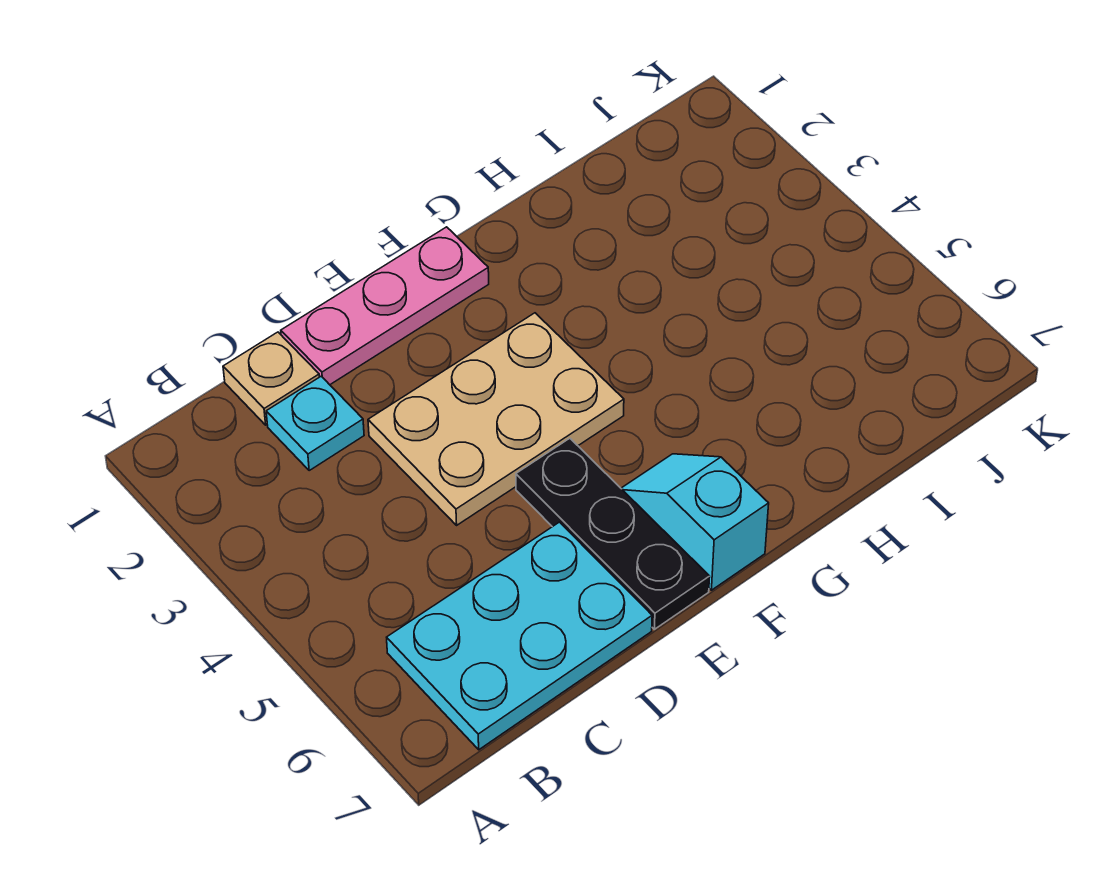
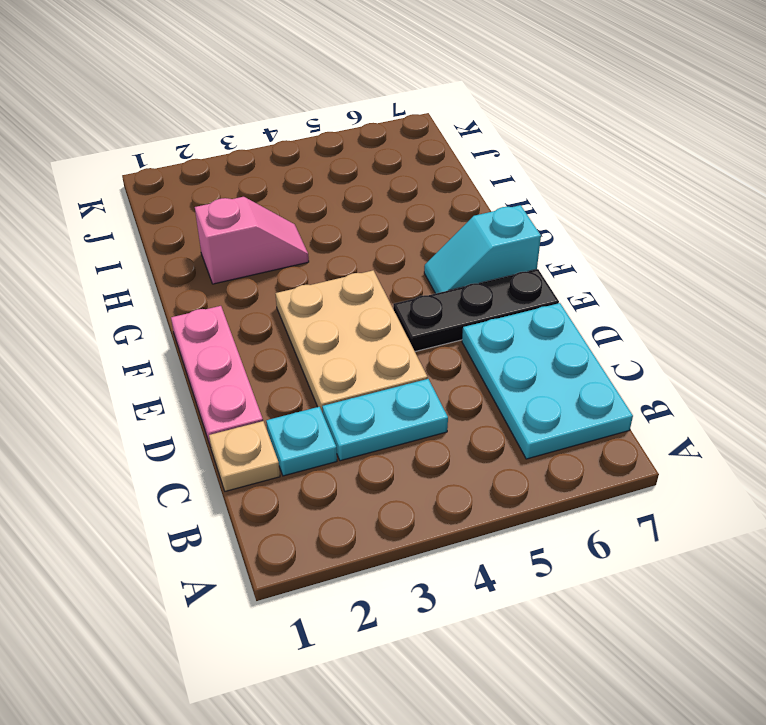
none -> cyan 1x2 plate [322,379,448,461]
none -> pink 1x2 slope [195,197,309,284]

